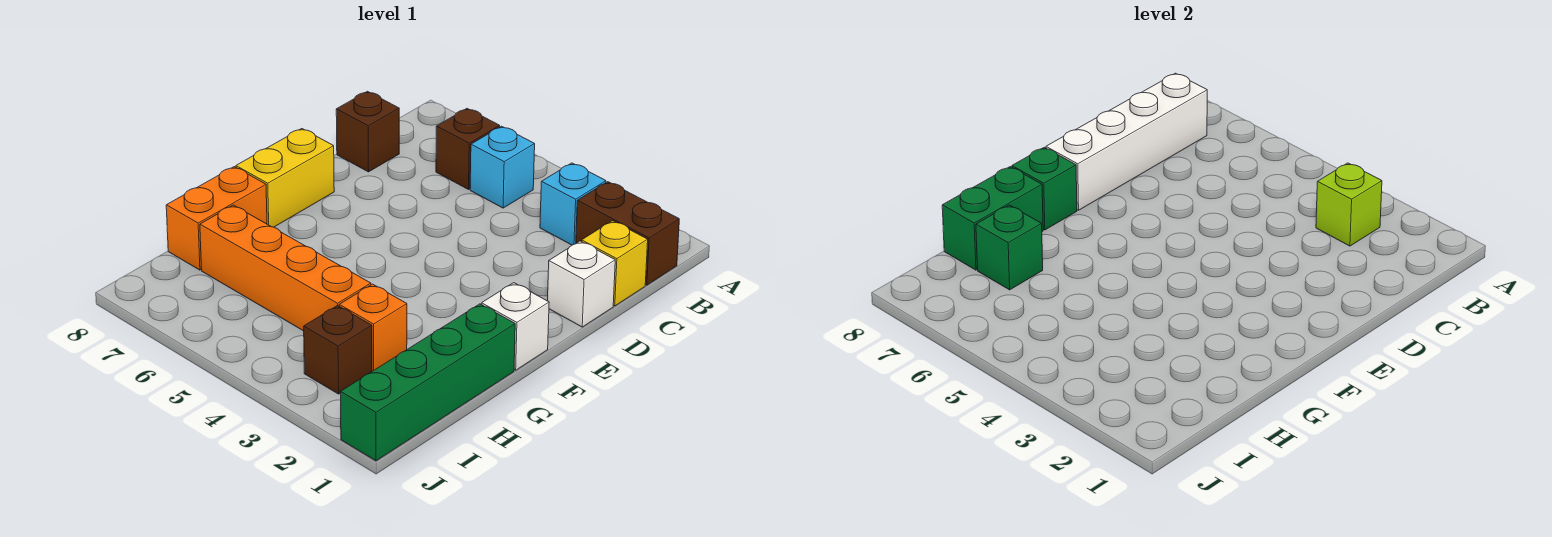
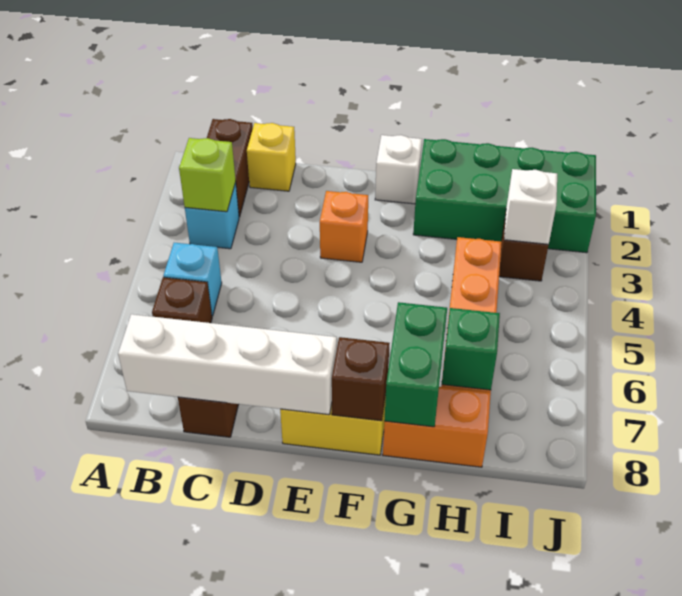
white 1x1 brick [548,241,615,327] -> white 1x1 brick moved to [504,169,557,244]
green 1x1 brick [1012,147,1077,230] -> brown 1x1 brick [332,337,390,421]
green 1x4 brick [340,304,515,461] -> green 2x4 brick [413,139,596,253]
green 1x2 brick [942,167,1043,270] -> green 1x2 brick turned to [384,302,447,427]
orange 1x1 brick [339,284,407,371] -> orange 1x1 brick moved to [320,191,368,262]

